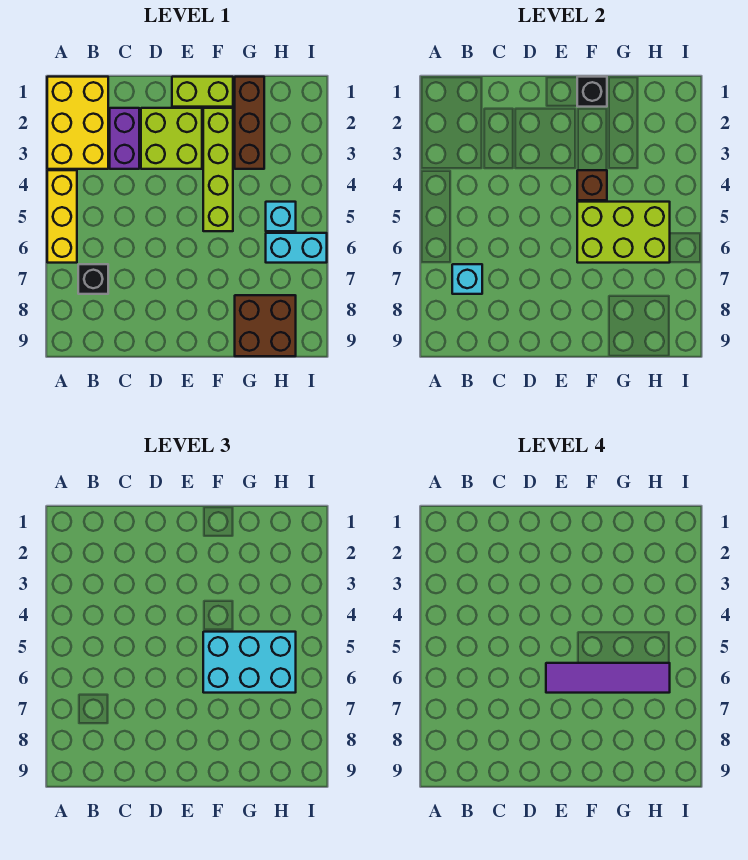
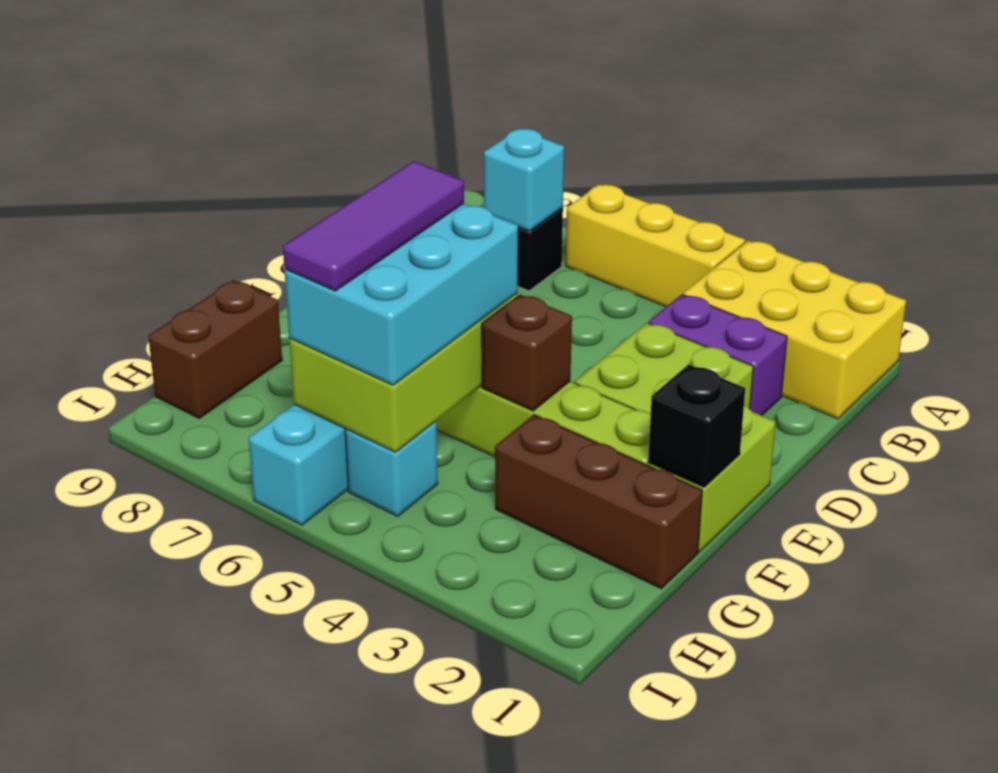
purple 1x4 tile [546,663,670,693] -> purple 1x3 tile [283,161,464,291]
brown 2x2 brick [235,295,296,356] -> brown 1x2 brick [148,280,282,418]

